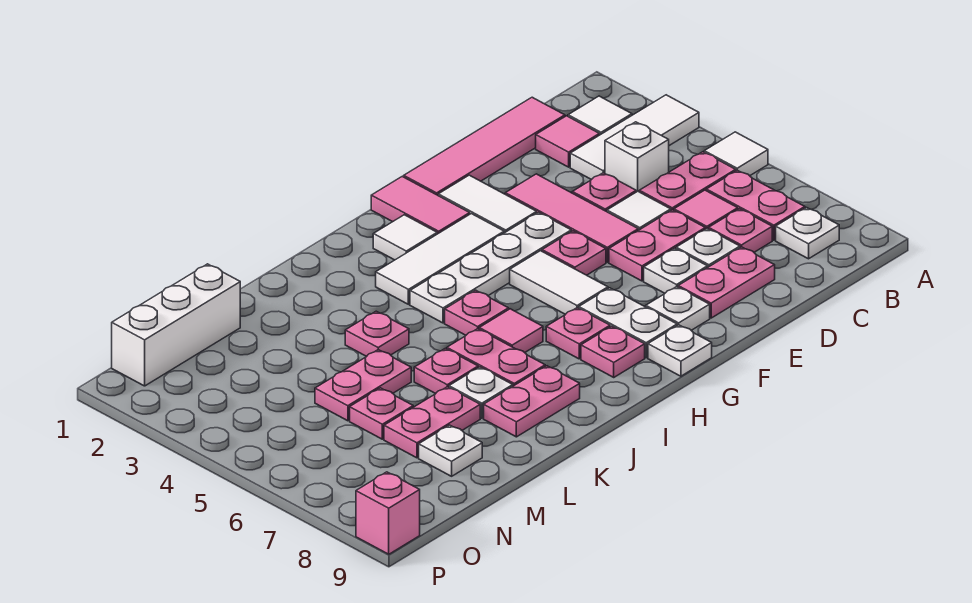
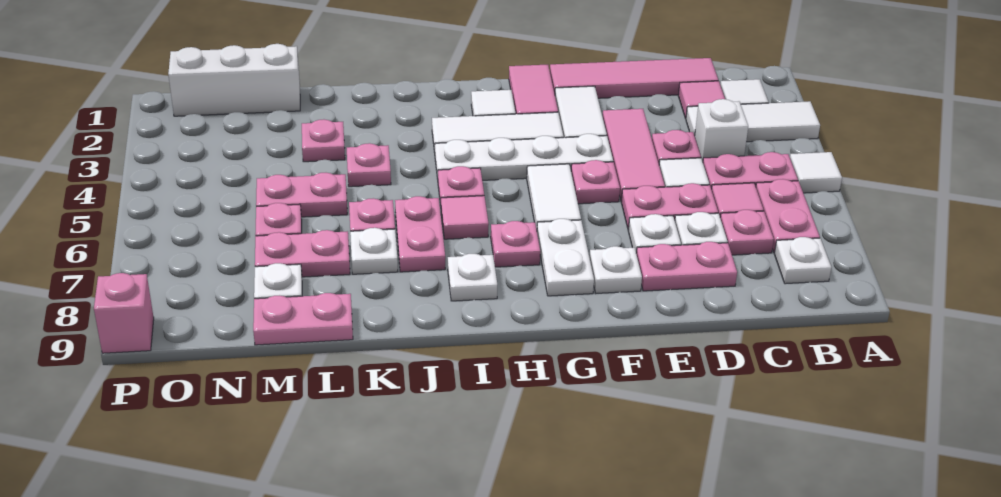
white 1x1 plate [648,325,712,376] -> white 1x1 plate moved to [448,254,497,301]
pink 1x1 plate [581,326,645,377] -> pink 1x1 plate moved to [302,119,345,162]
pink 1x2 plate [484,366,580,437] -> pink 1x2 plate moved to [253,293,353,345]

